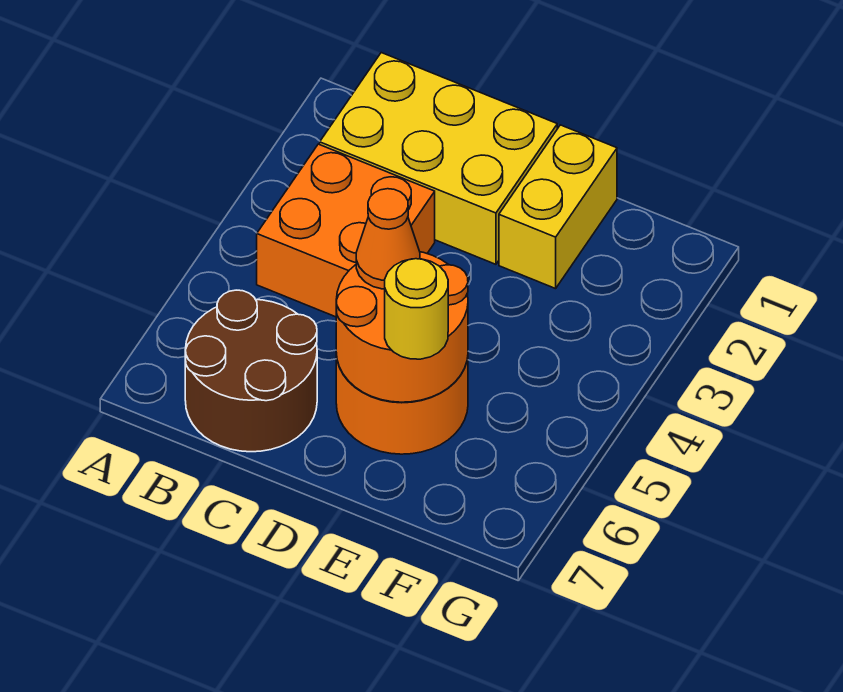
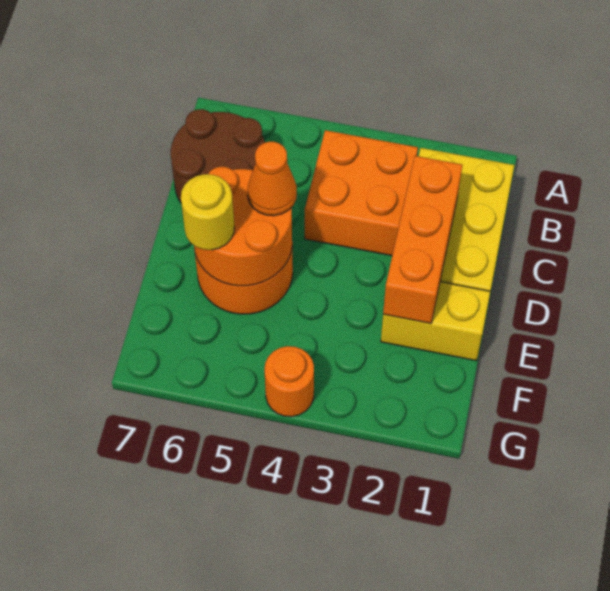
none -> orange 1x3 brick [383,156,462,323]
none -> orange 1x1 round brick [264,346,314,417]

